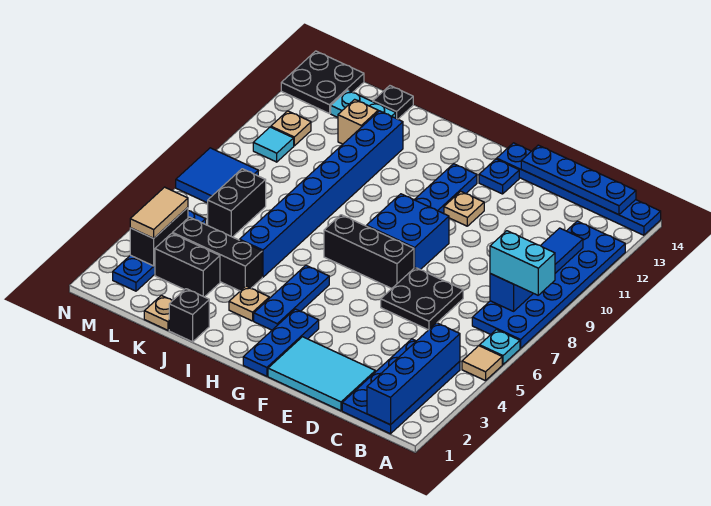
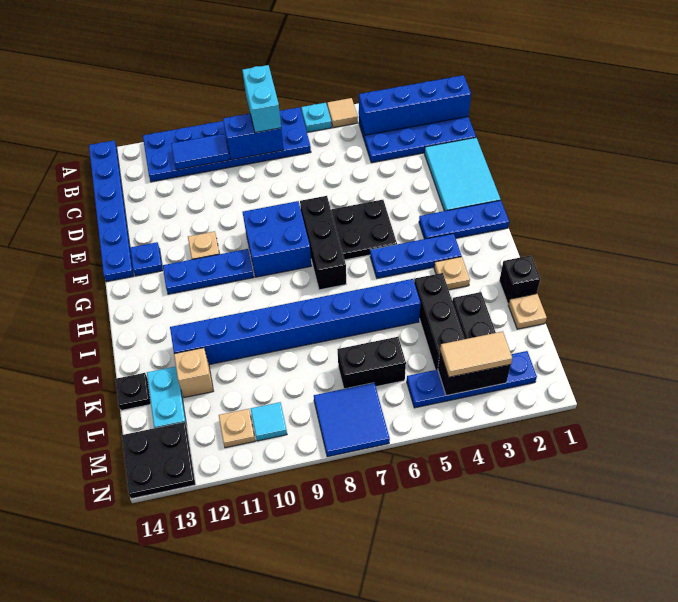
blue 1x4 plate [521,145,636,215] -> none
black 2x2 plate [381,268,463,330] -> black 2x2 plate moved to [331,200,397,260]

